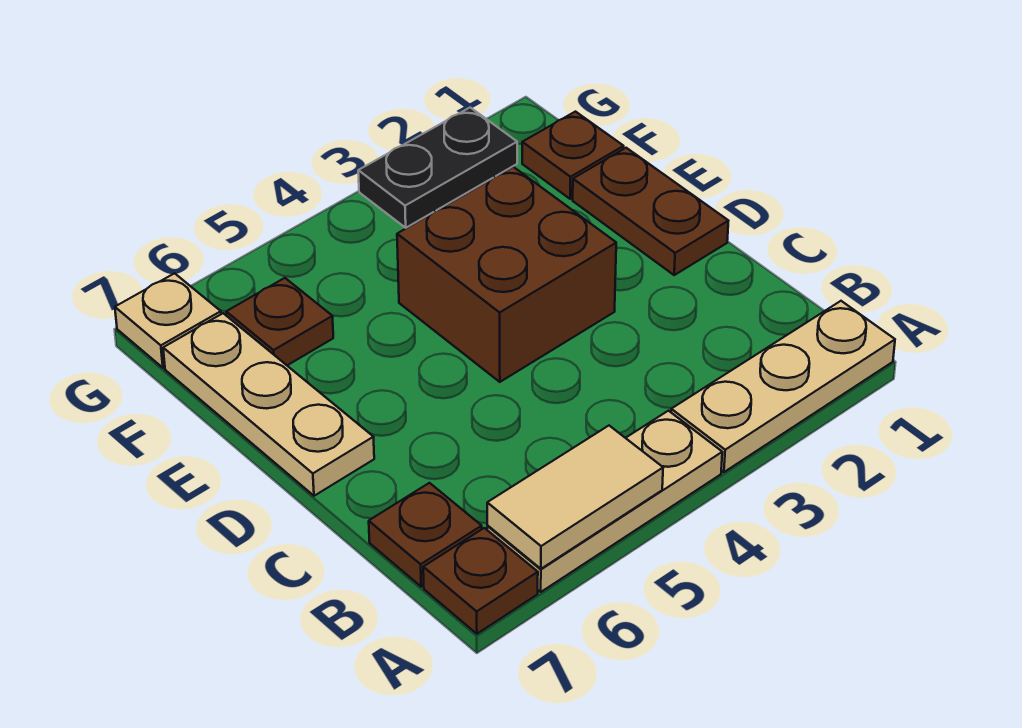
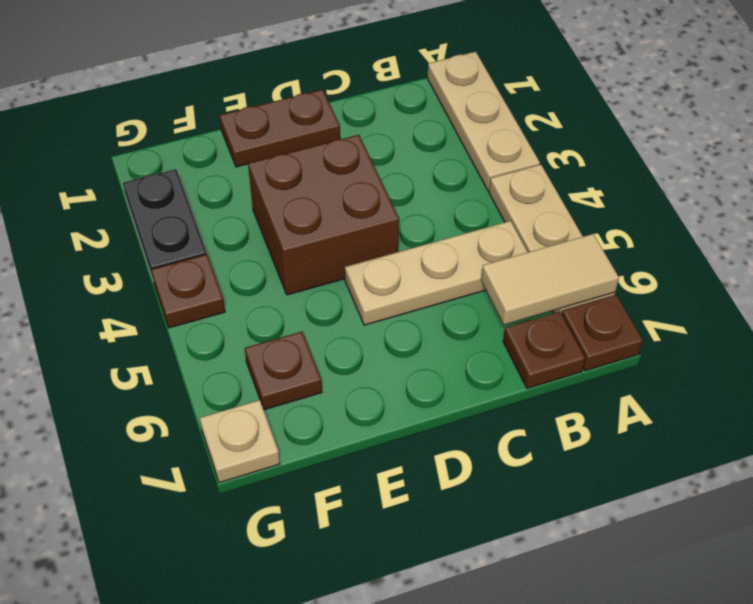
tan 1x2 tile [487,426,663,569] -> tan 1x2 tile turned to [481,234,619,325]
tan 1x3 plate [163,313,374,496] -> tan 1x3 plate moved to [345,221,528,325]
brown 1x1 plate [522,112,624,199] -> brown 1x1 plate moved to [151,255,225,328]

